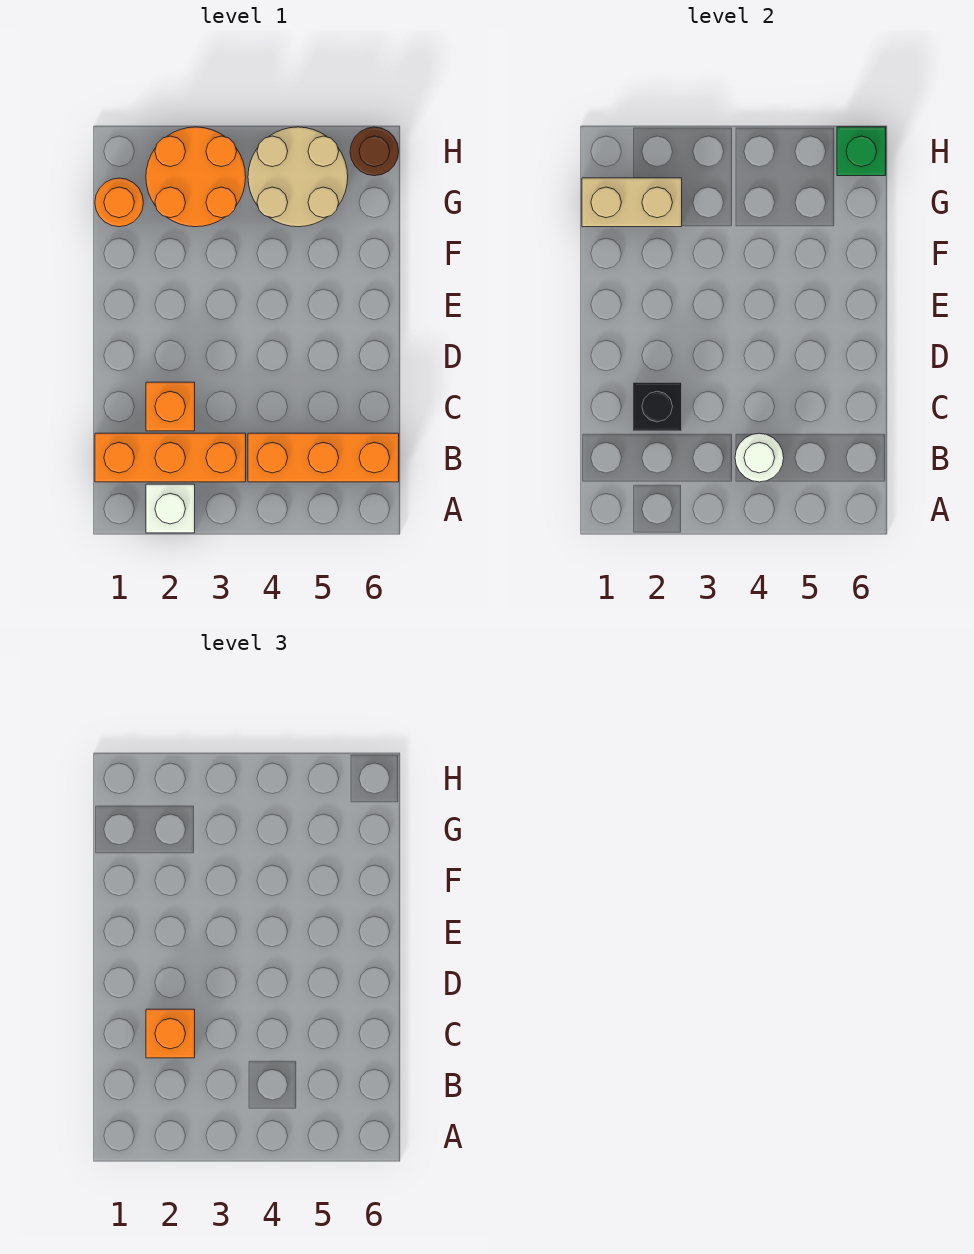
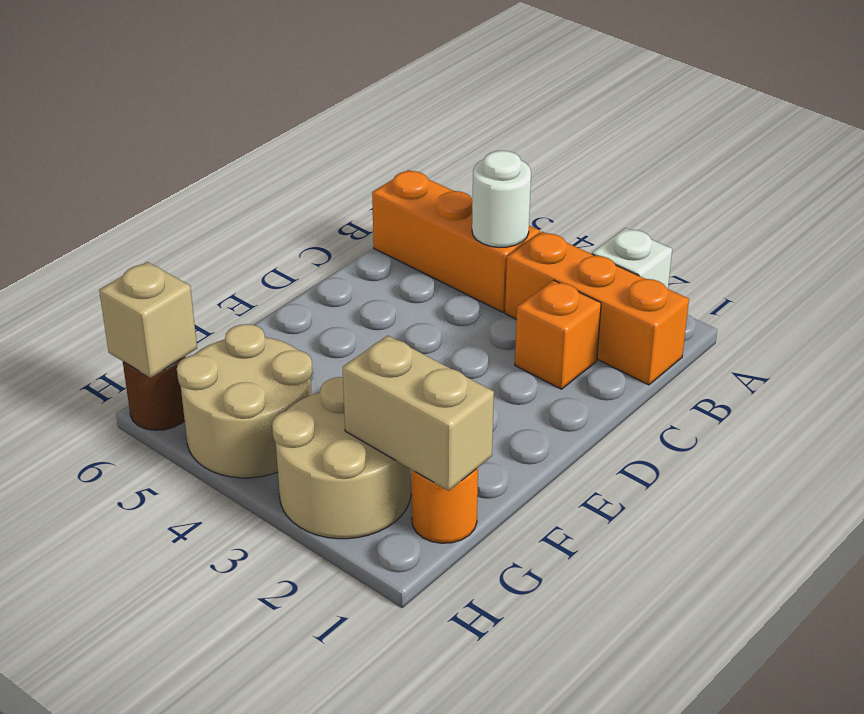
black 1x1 brick [633,382,682,431] -> none
orange 1x1 brick [146,1009,195,1058] -> none
orange 2x2 round brick [146,127,246,227] -> tan 2x2 round brick [272,377,411,539]
green 1x1 brick [837,127,886,176] -> tan 1x1 brick [99,262,197,378]

